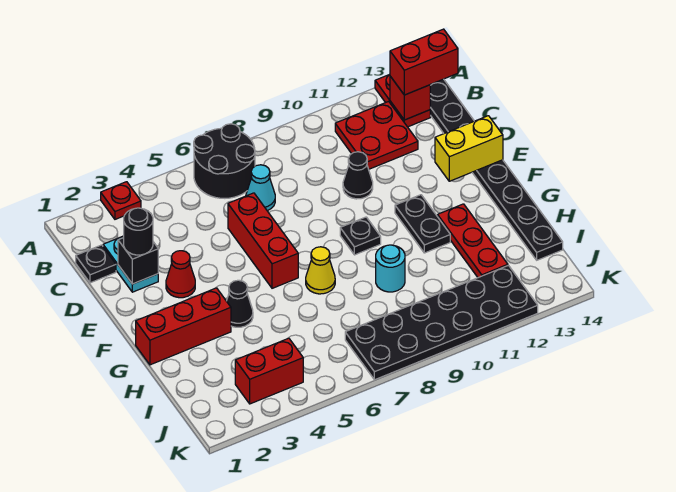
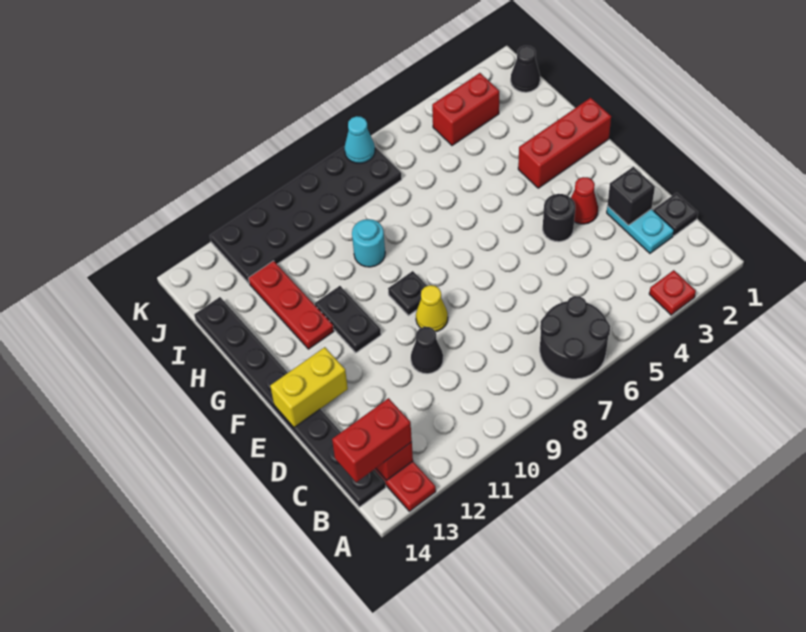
red 2x2 plate [335,101,418,169] -> none
cyan 1x1 cone [246,165,275,211] -> cyan 1x1 cone moved to [344,116,375,163]
black 1x1 round brick [123,208,153,255] -> black 1x1 round brick moved to [543,194,575,242]
red 1x3 brick [228,193,298,288] -> none
black 1x1 cone [227,280,253,327] -> black 1x1 cone moved to [511,46,540,92]
yellow 1x1 cone [306,247,335,294] -> yellow 1x1 cone moved to [416,285,448,332]

